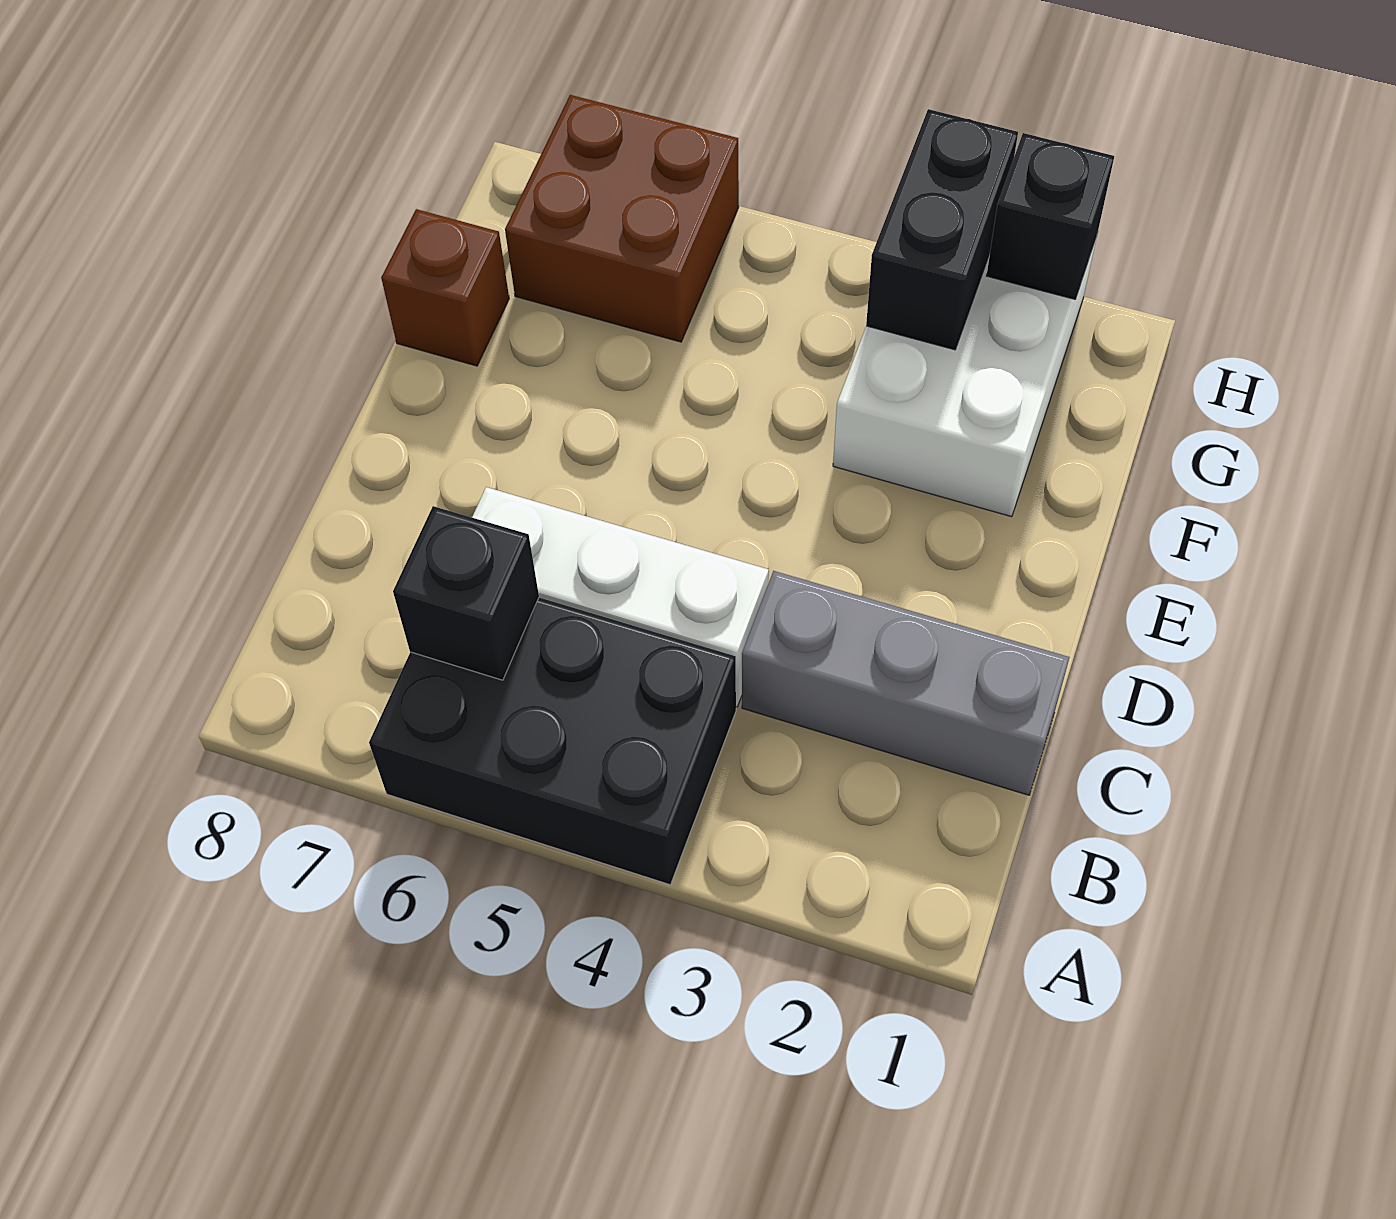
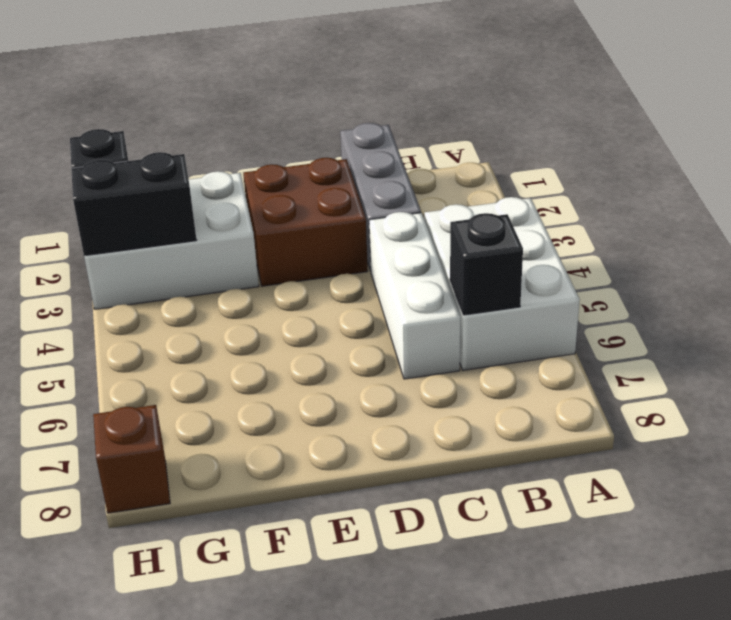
black 2x3 brick [369,598,736,885] -> white 2x3 brick [424,197,580,370]
brown 1x1 brick [381,209,509,366] -> brown 1x1 brick moved to [93,405,170,513]
brown 2x2 brick [505,95,739,342] -> brown 2x2 brick moved to [243,158,368,286]

